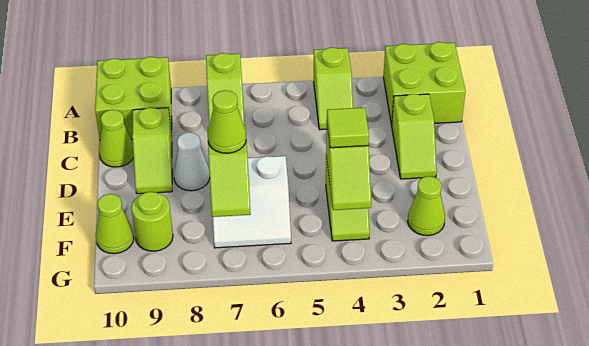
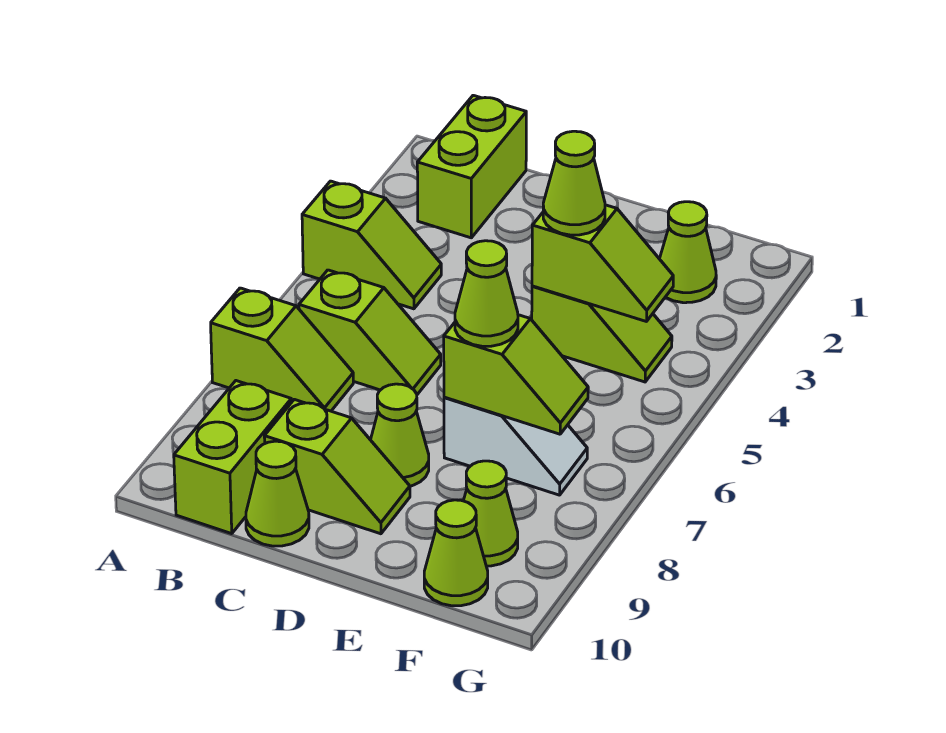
lime 2x2 brick [383,42,465,125] -> lime 1x2 brick [417,95,526,238]
lime 2x2 brick [95,57,172,140] -> lime 1x2 brick [174,381,291,534]
lime 1x2 slope [392,94,437,179] -> lime 1x2 slope moved to [299,270,441,394]
white 1x1 cone [174,133,210,191] -> lime 1x1 cone [371,384,429,486]
lime 1x1 tile [327,108,369,148] -> lime 1x1 cone [543,131,605,235]
white 2x2 slope [213,156,291,248] -> white 1x2 slope [444,397,587,495]
lime 1x1 round brick [131,192,173,251] -> lime 1x1 cone [463,461,518,566]

